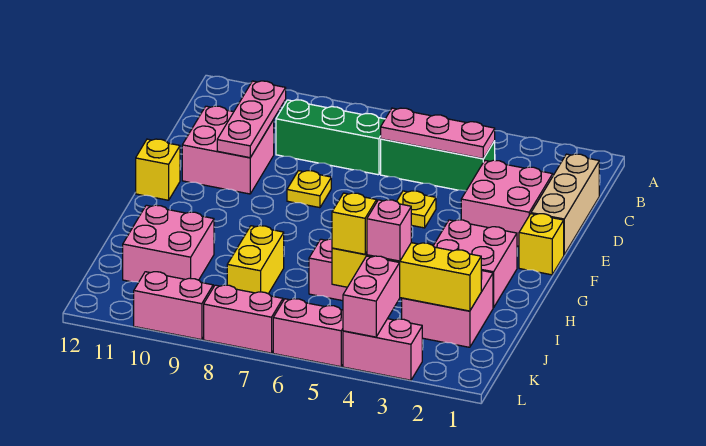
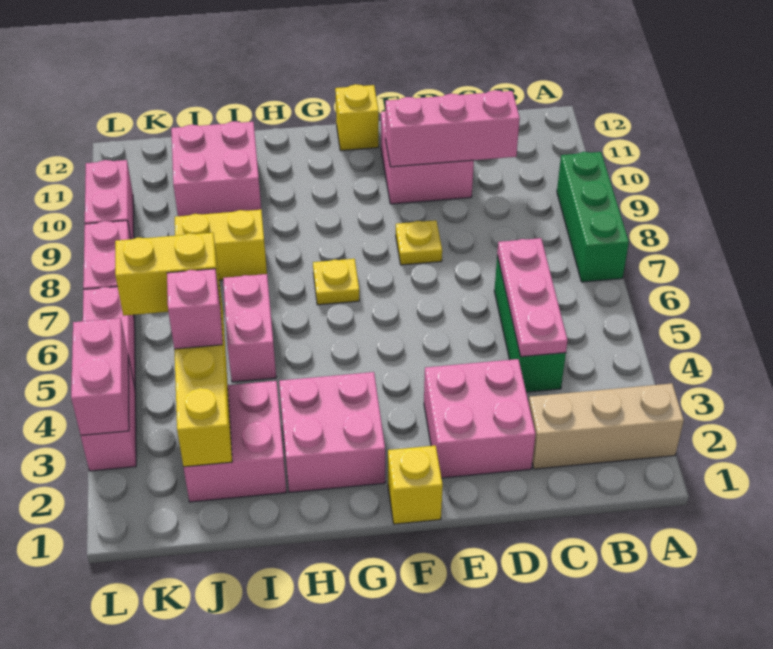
tan 1x3 brick [531,154,599,255] -> tan 1x3 brick moved to [529,383,684,469]
green 1x3 brick [276,100,385,175] -> green 1x3 brick moved to [557,152,629,282]
pink 1x3 plate [217,81,286,158] -> pink 1x3 brick [386,90,520,167]
yellow 1x1 plate [397,191,436,228] -> yellow 1x1 plate moved to [313,259,359,305]
yellow 1x1 brick [332,193,377,254] -> yellow 1x2 brick [115,233,220,316]
pink 1x2 brick [343,256,400,337] -> pink 1x2 brick turned to [71,318,129,435]

